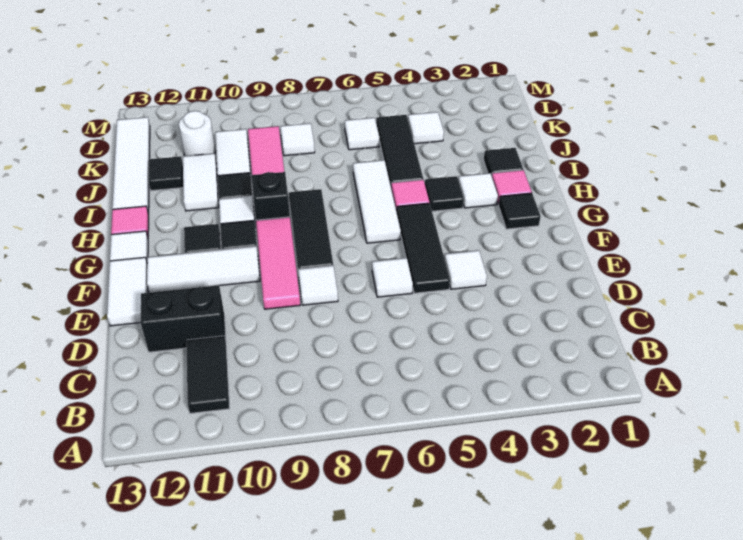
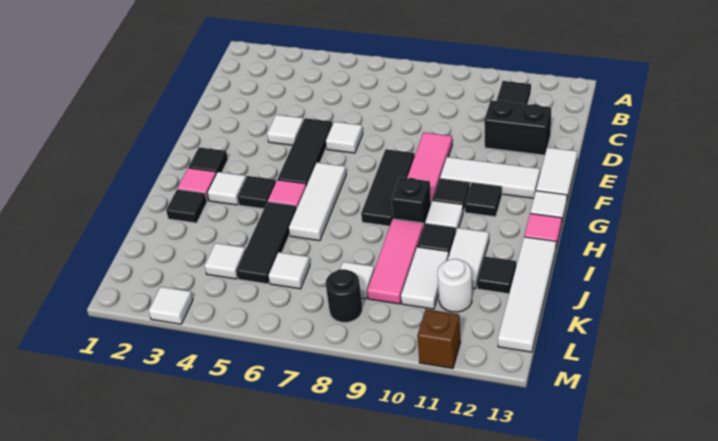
white 1x1 tile [298,265,338,305] -> white 1x1 tile moved to [149,287,193,324]
none -> black 1x1 round brick [326,269,362,322]
none -> brown 1x1 brick [417,309,461,369]

